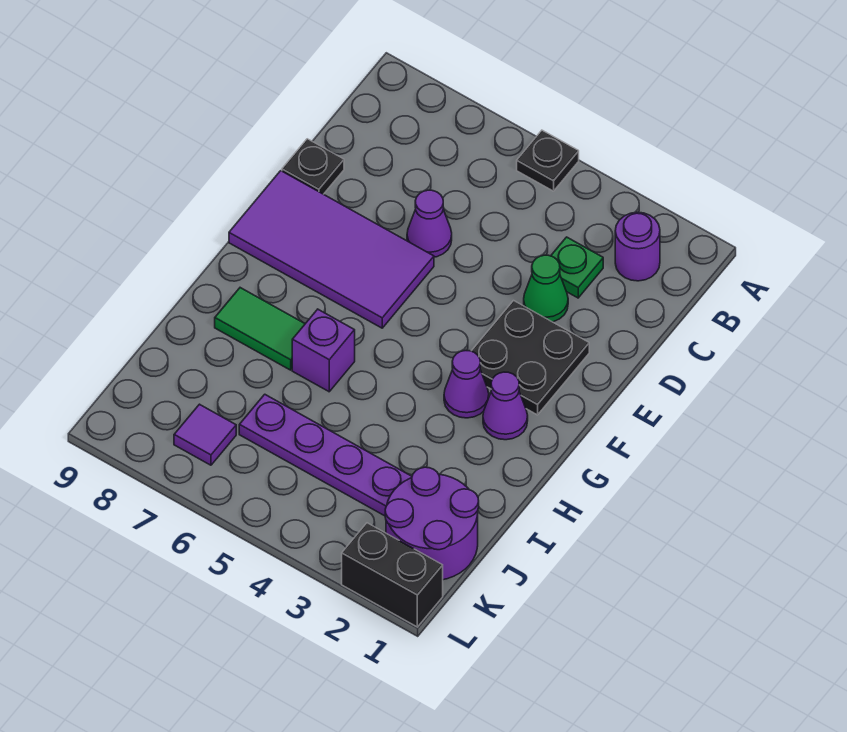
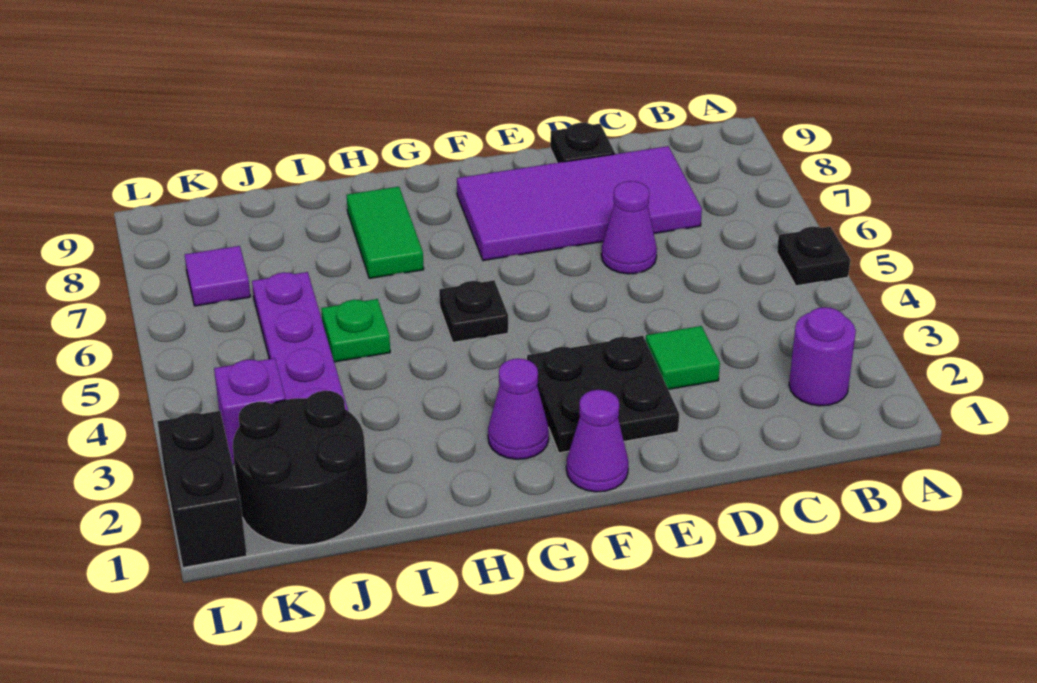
green 1x1 plate [551,237,603,298] -> green 1x1 plate moved to [321,299,390,362]
green 1x1 cone [524,255,568,322] -> green 1x1 tile [646,326,720,389]
purple 2x4 tile [229,171,434,328] -> purple 2x4 tile turned to [457,146,702,261]
purple 1x1 cone [444,350,489,418] -> purple 1x1 cone moved to [566,390,628,492]
none -> black 1x1 plate [439,280,508,342]
purple 1x1 brick [292,309,355,392] -> purple 1x1 brick moved to [214,358,286,465]
purple 2x2 round brick [385,467,479,580] -> black 2x2 round brick [233,391,368,545]

